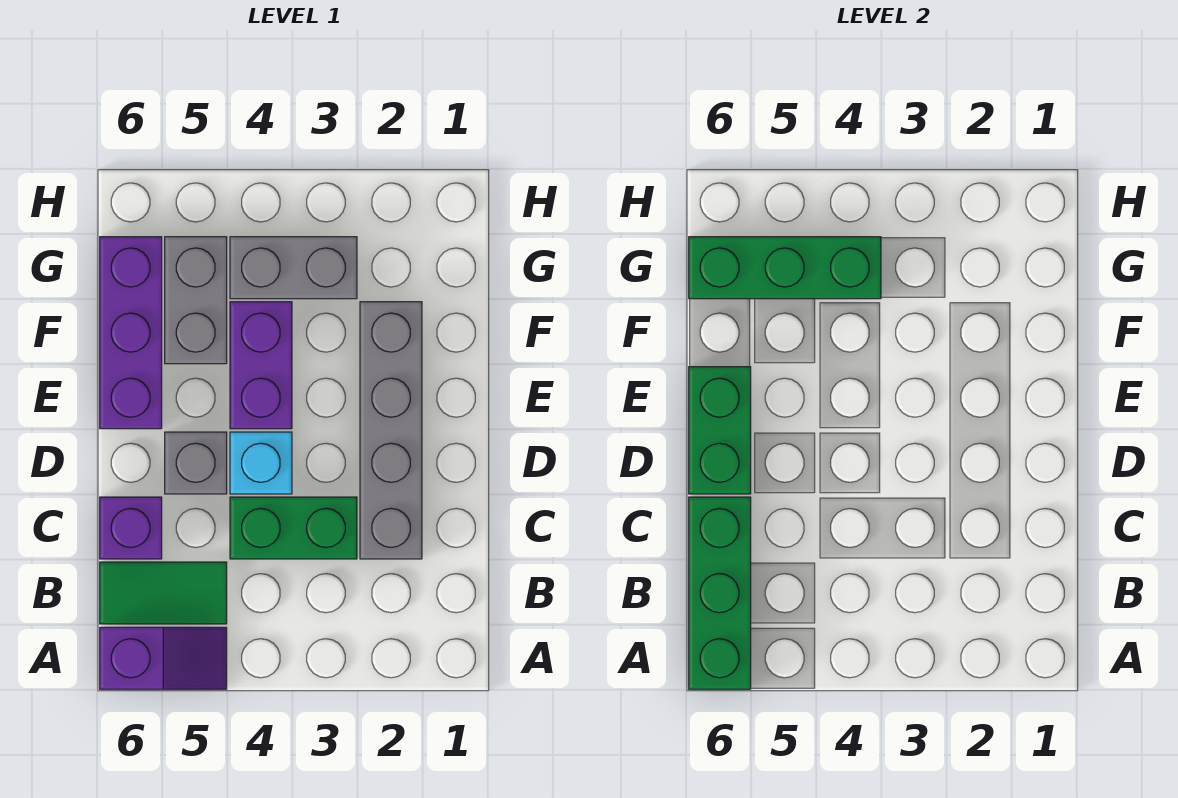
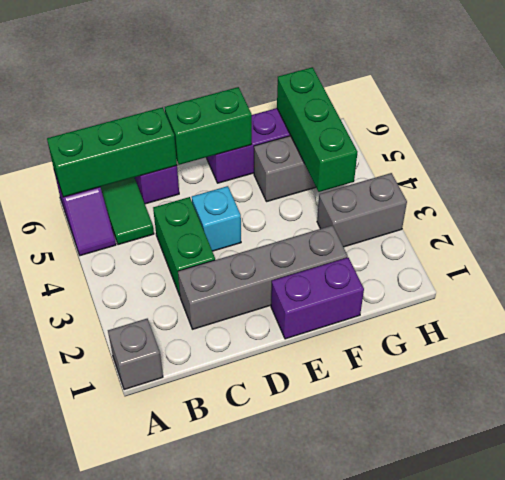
grey 1x1 brick [165,432,227,494] -> grey 1x1 brick moved to [108,319,163,390]
purple 1x2 brick [230,302,292,429] -> purple 1x2 brick moved to [271,257,364,339]
grey 1x2 brick [230,237,357,299] -> grey 1x2 brick turned to [317,173,407,247]

